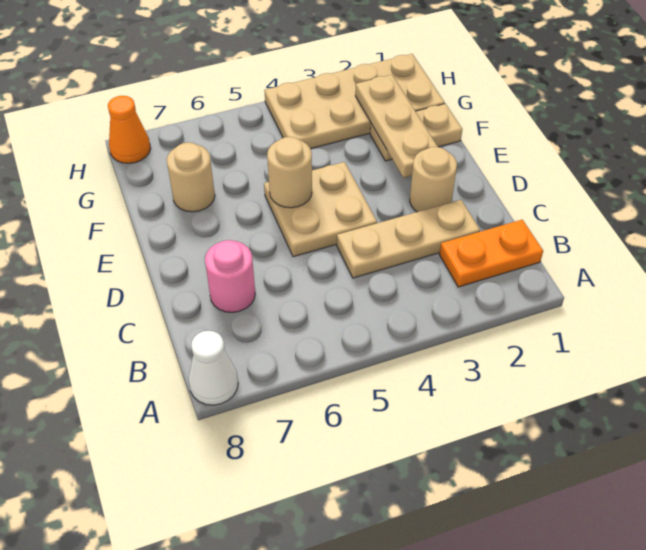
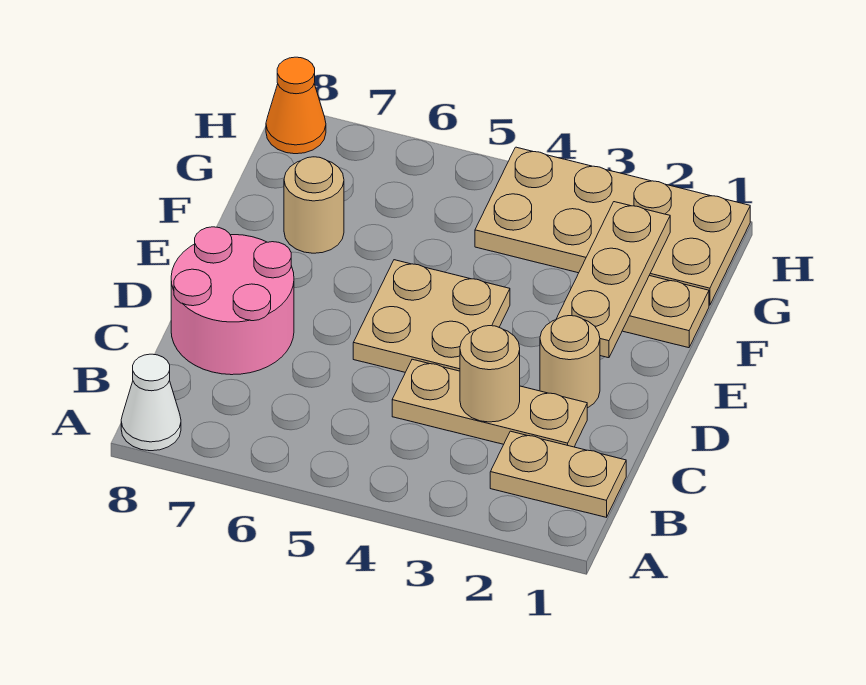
orange 1x2 plate [439,220,543,287] -> tan 1x2 plate [490,431,626,517]
pink 1x1 round brick [205,240,255,313] -> pink 2x2 round brick [171,227,294,375]
tan 1x1 round brick [267,137,312,208] -> tan 1x1 round brick moved to [460,326,520,422]

